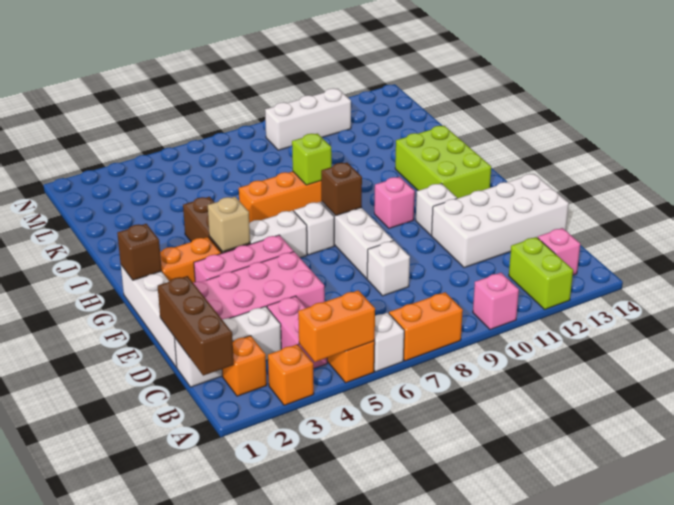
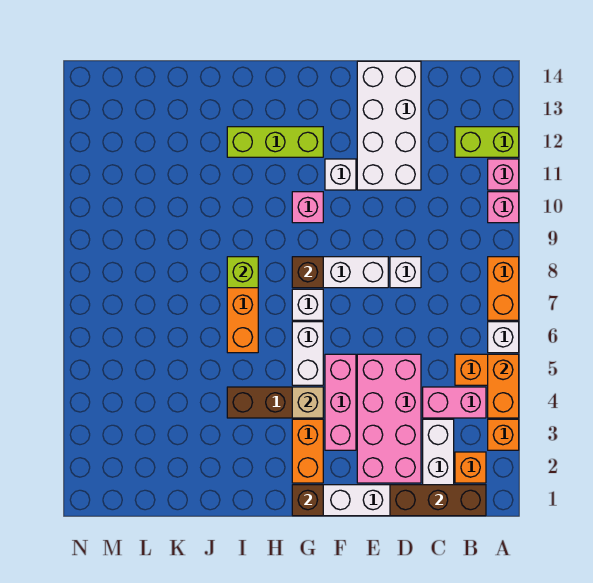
pink 1x1 brick [538,228,580,275] -> pink 1x1 brick moved to [488,159,519,190]
lime 2x3 brick [395,126,491,198] -> lime 1x3 brick [227,127,323,157]
white 1x3 brick [265,88,351,150] -> none

